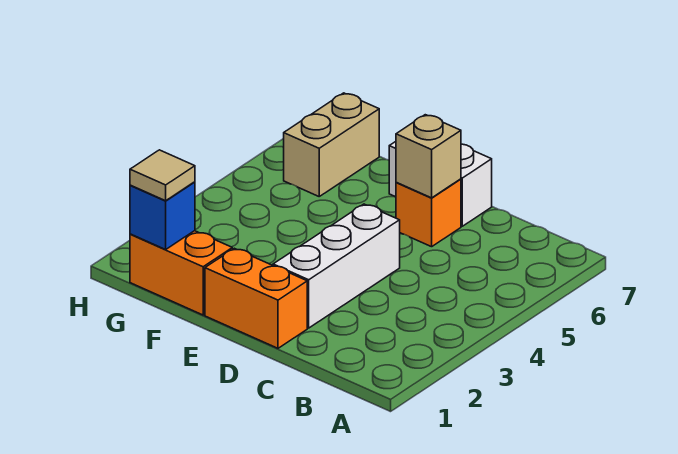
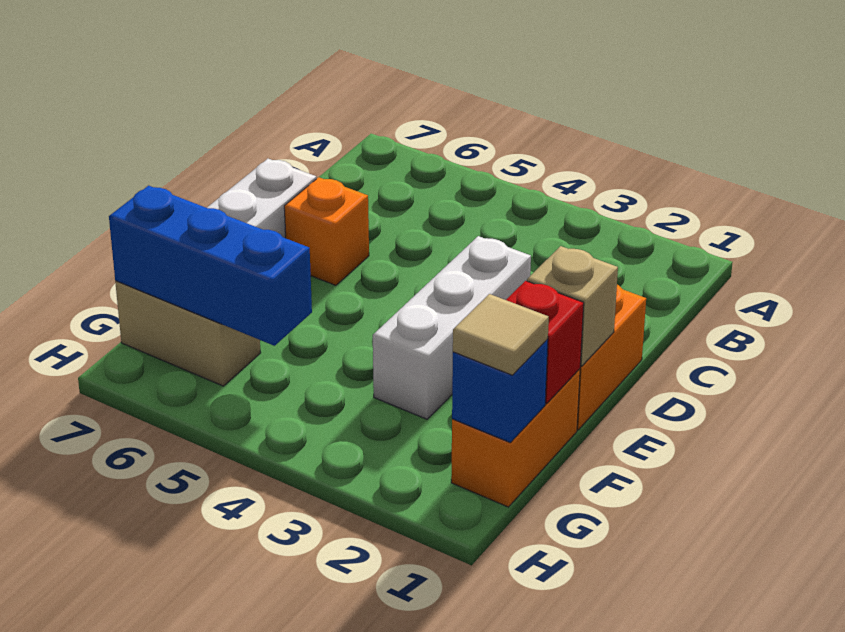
white 1x3 brick [273,204,400,328] -> white 1x3 brick turned to [373,236,531,419]
tan 1x1 brick [396,115,461,198] -> tan 1x1 brick moved to [527,246,618,366]
none -> red 1x1 brick [506,281,584,404]
none -> blue 1x3 brick [109,186,312,346]

